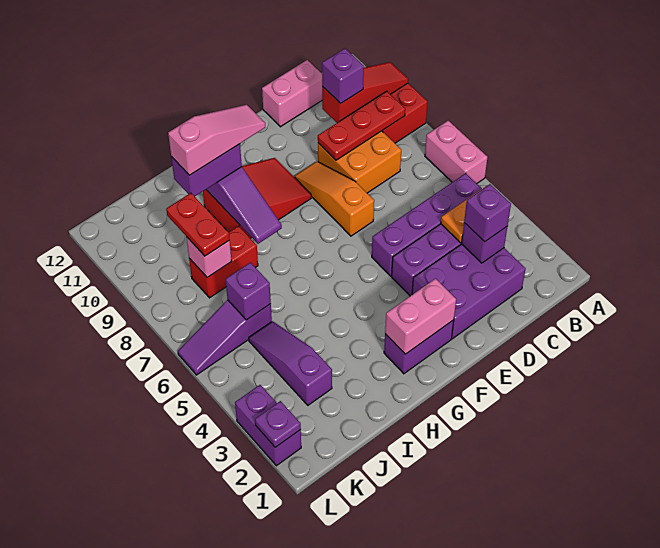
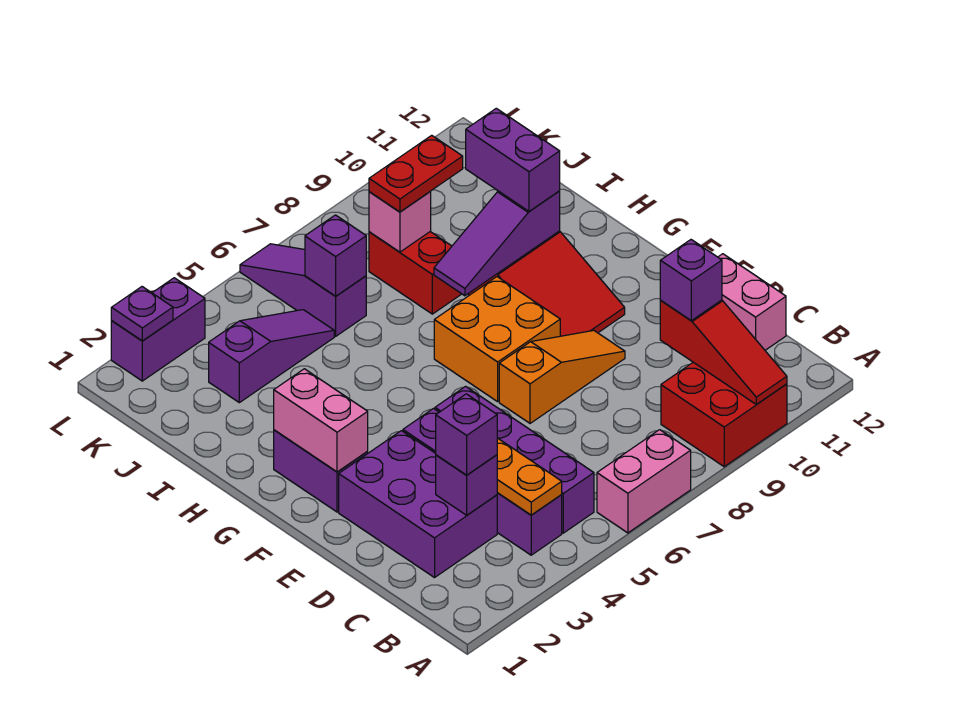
red 1x3 plate [318,91,405,160] -> none
orange 2x2 brick [318,131,401,193] -> orange 2x2 brick moved to [434,277,560,402]
pink 1x3 slope [168,105,265,175] -> none

